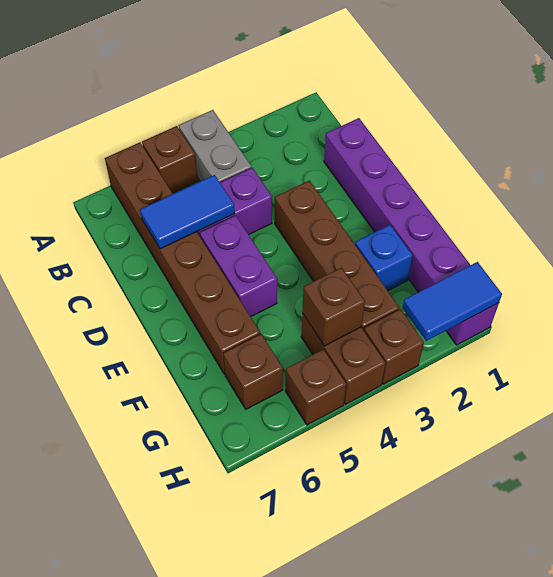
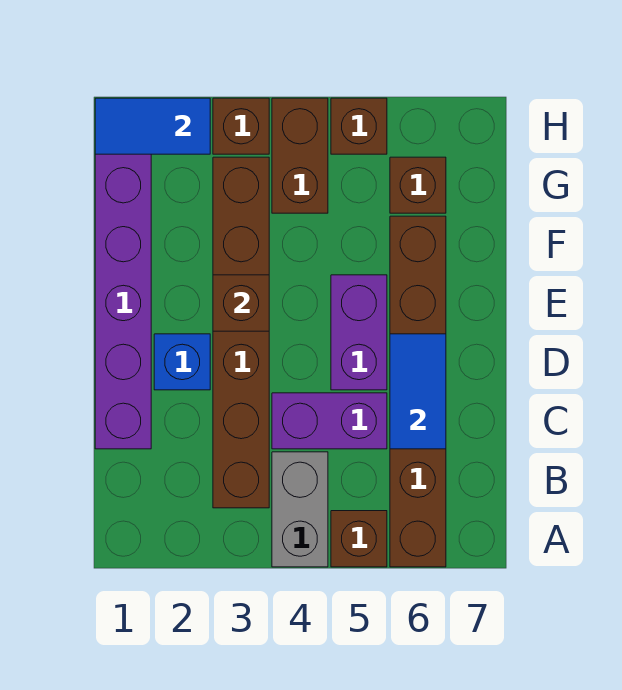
blue 1x2 tile [140,175,235,249] -> blue 1x2 tile turned to [390,334,446,449]
brown 1x4 brick [275,181,399,330] -> brown 1x6 brick [213,157,269,508]
blue 1x1 brick [355,225,413,290] -> blue 1x1 brick moved to [154,334,210,390]
brown 1x1 brick [302,268,365,346] -> brown 1x1 brick moved to [213,275,269,331]

